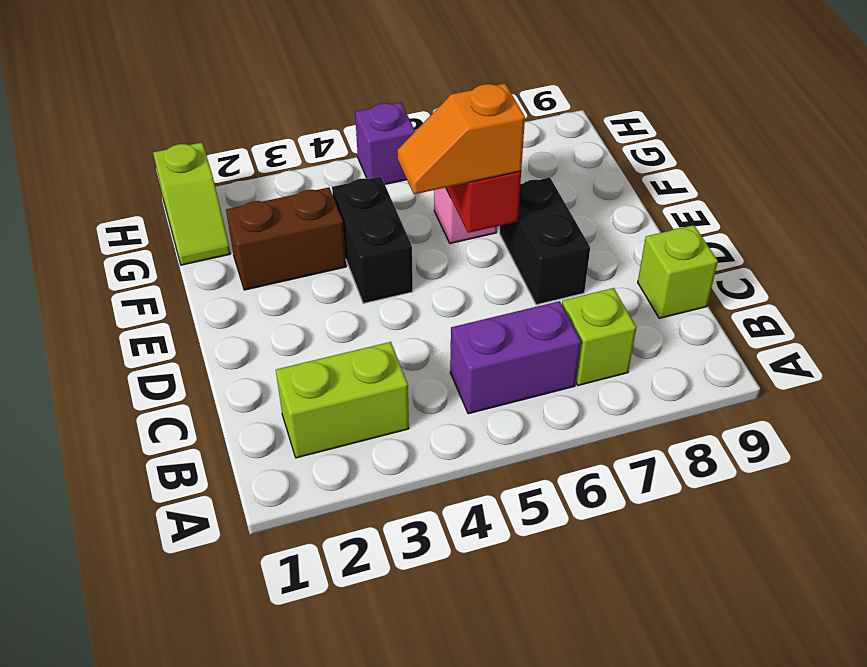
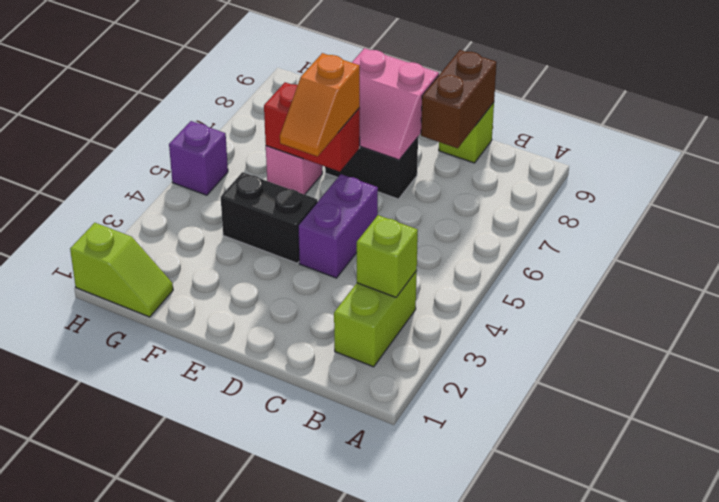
purple 1x2 brick [450,301,581,414] -> purple 1x2 brick moved to [298,174,378,278]
lime 1x1 brick [562,288,637,385] -> lime 1x1 brick moved to [357,215,418,297]
none -> pink 2x2 slope [352,48,439,160]
brown 1x2 brick [226,187,346,290] -> brown 1x2 brick moved to [421,50,497,148]

